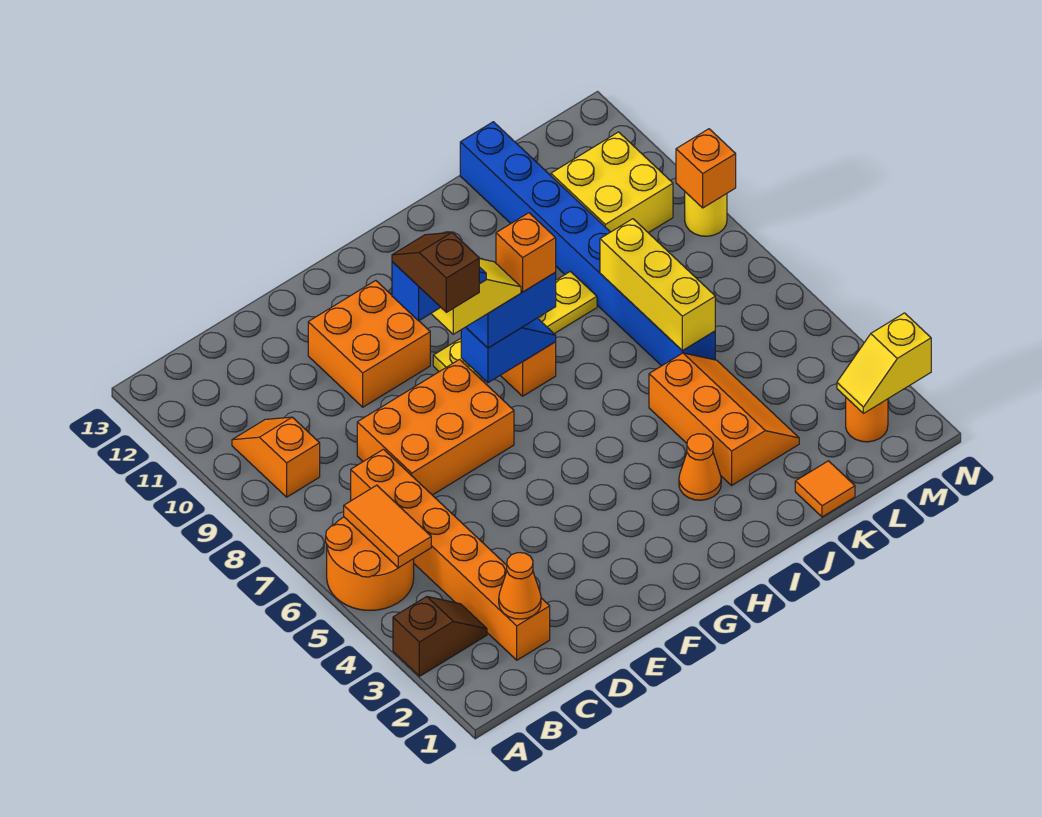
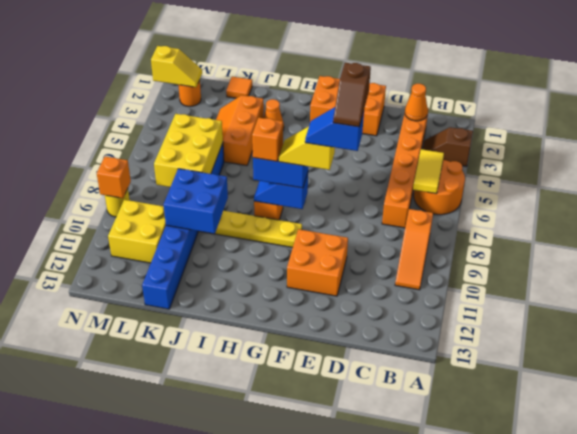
orange 1x2 tile [344,485,431,568] -> yellow 1x2 tile [413,149,444,194]
orange 1x2 slope [232,417,320,497] -> orange 1x3 slope [395,209,433,290]
orange 2x3 brick [357,359,514,495] -> orange 2x3 brick moved to [310,76,386,136]
none -> blue 2x2 brick [164,169,228,234]
yellow 1x3 brick [600,219,715,351] -> yellow 2x3 brick [154,114,223,187]

